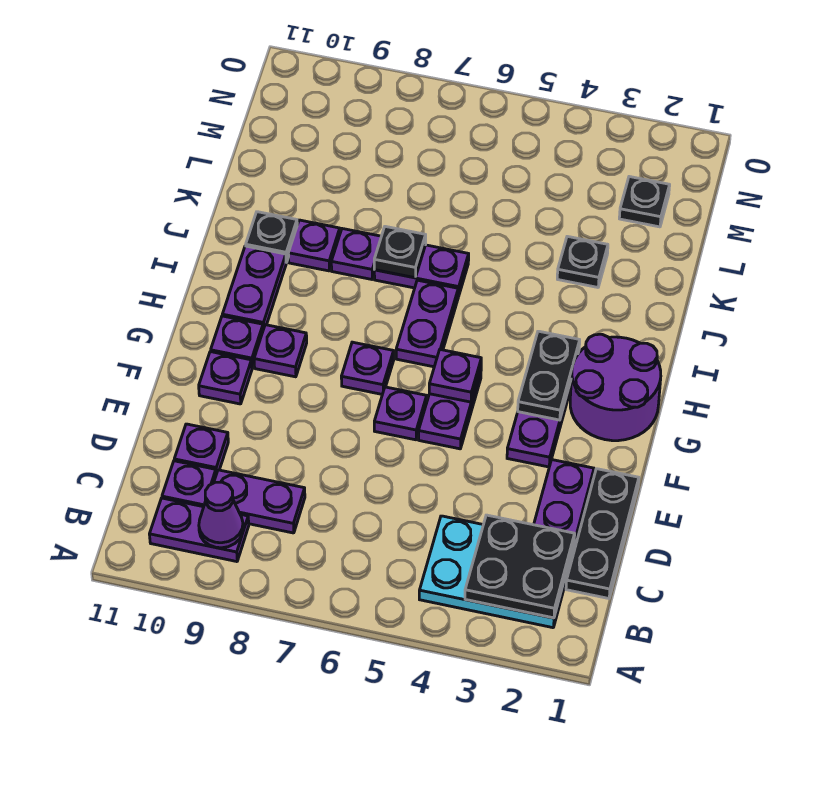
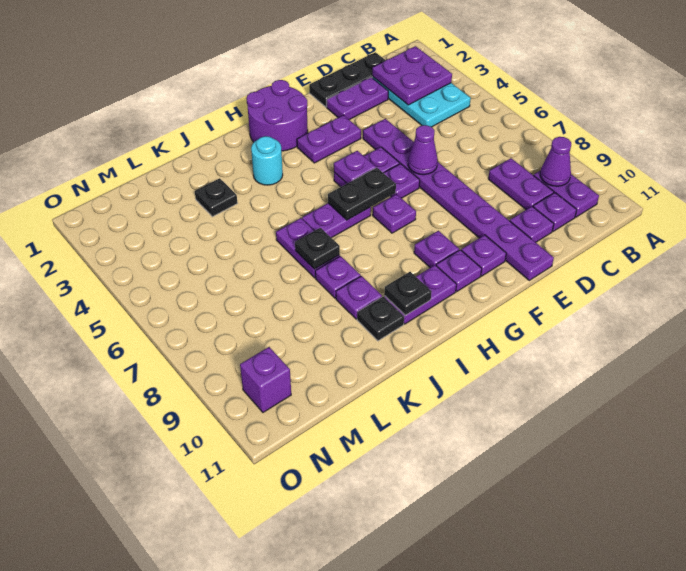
black 2x2 plate [465,515,575,618] -> purple 2x2 plate [372,46,452,105]
none -> purple 1x8 plate [363,119,554,280]
none -> purple 1x1 cone [408,125,438,175]
black 1x2 plate [518,331,580,420] -> black 1x2 plate moved to [328,168,396,220]
none -> cyan 1x1 round brick [251,136,283,185]
black 1x1 plate [619,177,670,227] -> black 1x1 plate moved to [384,272,432,315]
none -> purple 1x1 brick [240,347,291,412]

